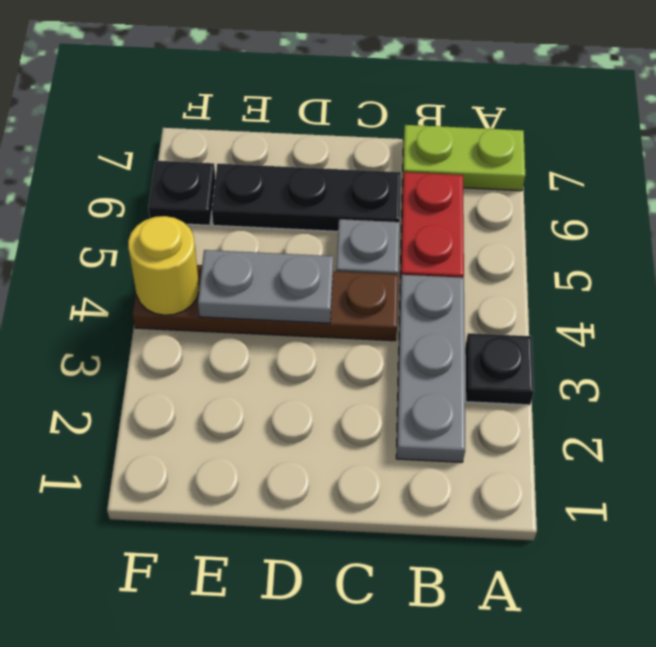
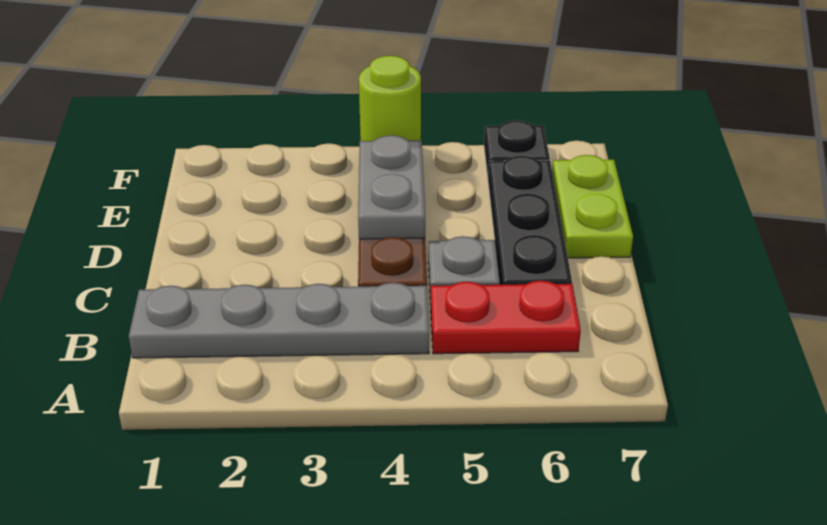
black 1x1 plate [465,333,534,405] -> none
lime 1x2 plate [402,125,525,191] -> lime 1x2 plate moved to [552,155,633,258]
grey 1x3 plate [396,275,465,462] -> grey 1x4 plate [129,283,429,358]
yellow 1x1 round brick [128,216,199,315] -> lime 1x1 round brick [359,56,421,141]

